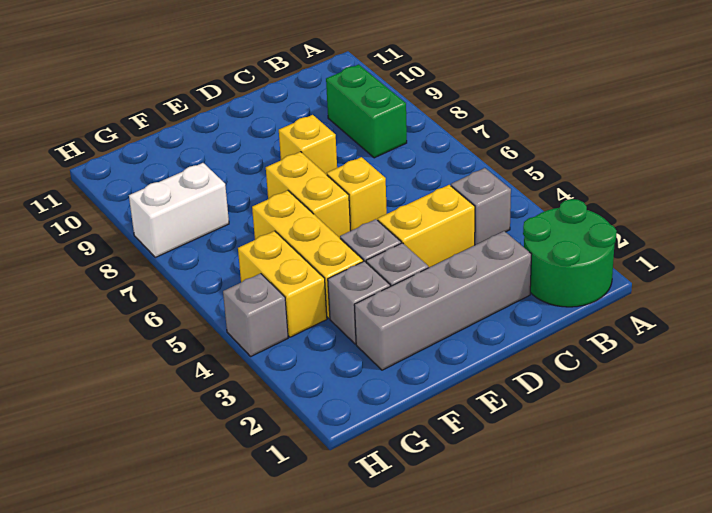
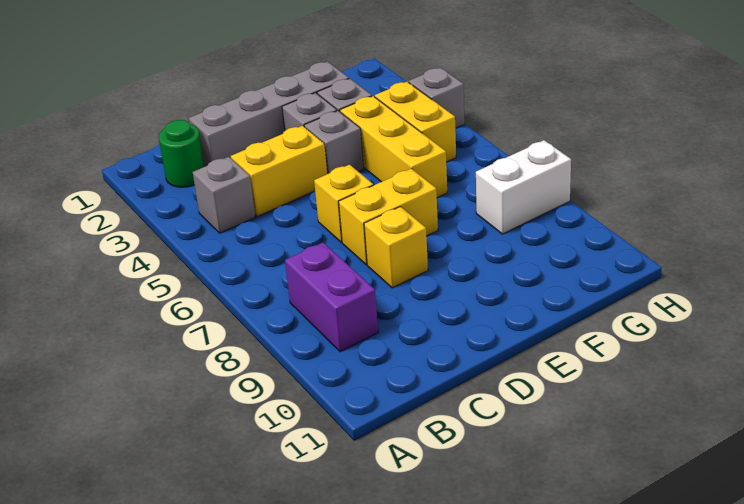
green 2x2 round brick [523,199,617,307] -> green 1x1 round brick [159,120,204,187]
green 1x2 brick [326,64,407,158] -> purple 1x2 brick [285,242,378,352]
yellow 1x2 brick [266,152,351,238] -> yellow 1x2 brick turned to [339,169,438,265]

